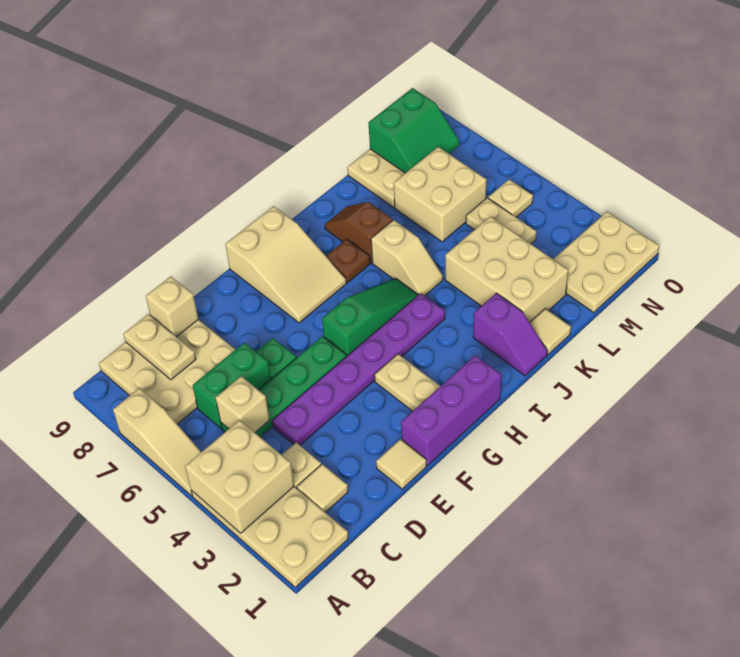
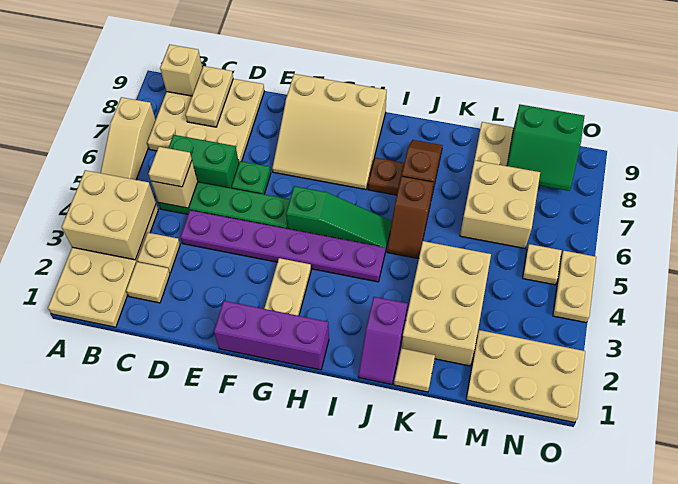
tan 1x1 brick [146,276,198,337] -> tan 1x1 brick moved to [160,45,202,96]
tan 1x1 tile [376,439,426,489] -> tan 1x1 tile moved to [149,147,192,187]
tan 2x3 slope [225,206,347,323] -> tan 3x3 slope [272,74,387,190]
tan 1x2 slope [371,220,443,296] -> brown 1x2 slope [387,176,433,259]
tan 1x2 plate [466,198,536,244] -> tan 1x2 plate moved to [553,251,596,323]

